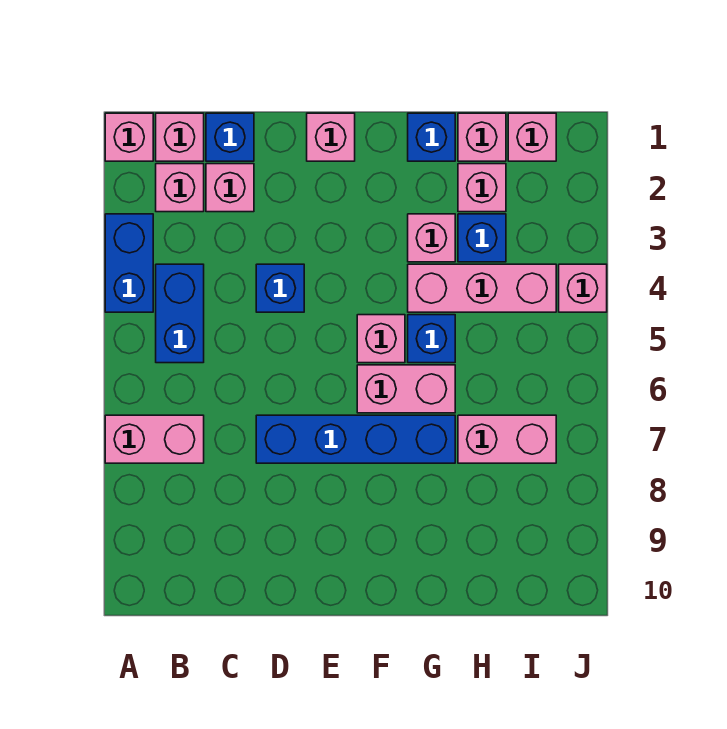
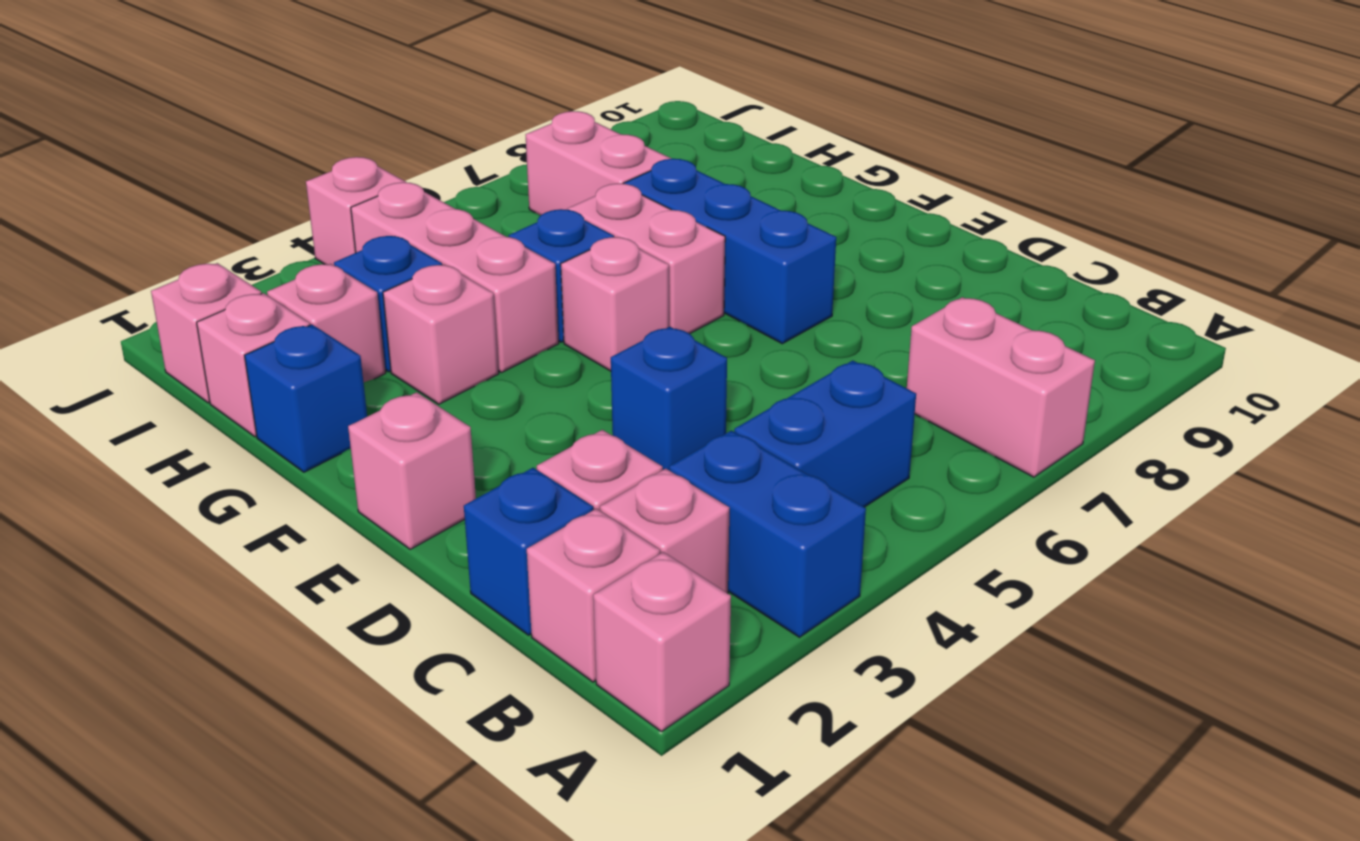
blue 1x2 brick [105,214,153,312] -> blue 1x2 brick turned to [669,431,866,637]
blue 1x4 brick [256,415,455,463] -> blue 1x3 brick [623,159,836,344]

